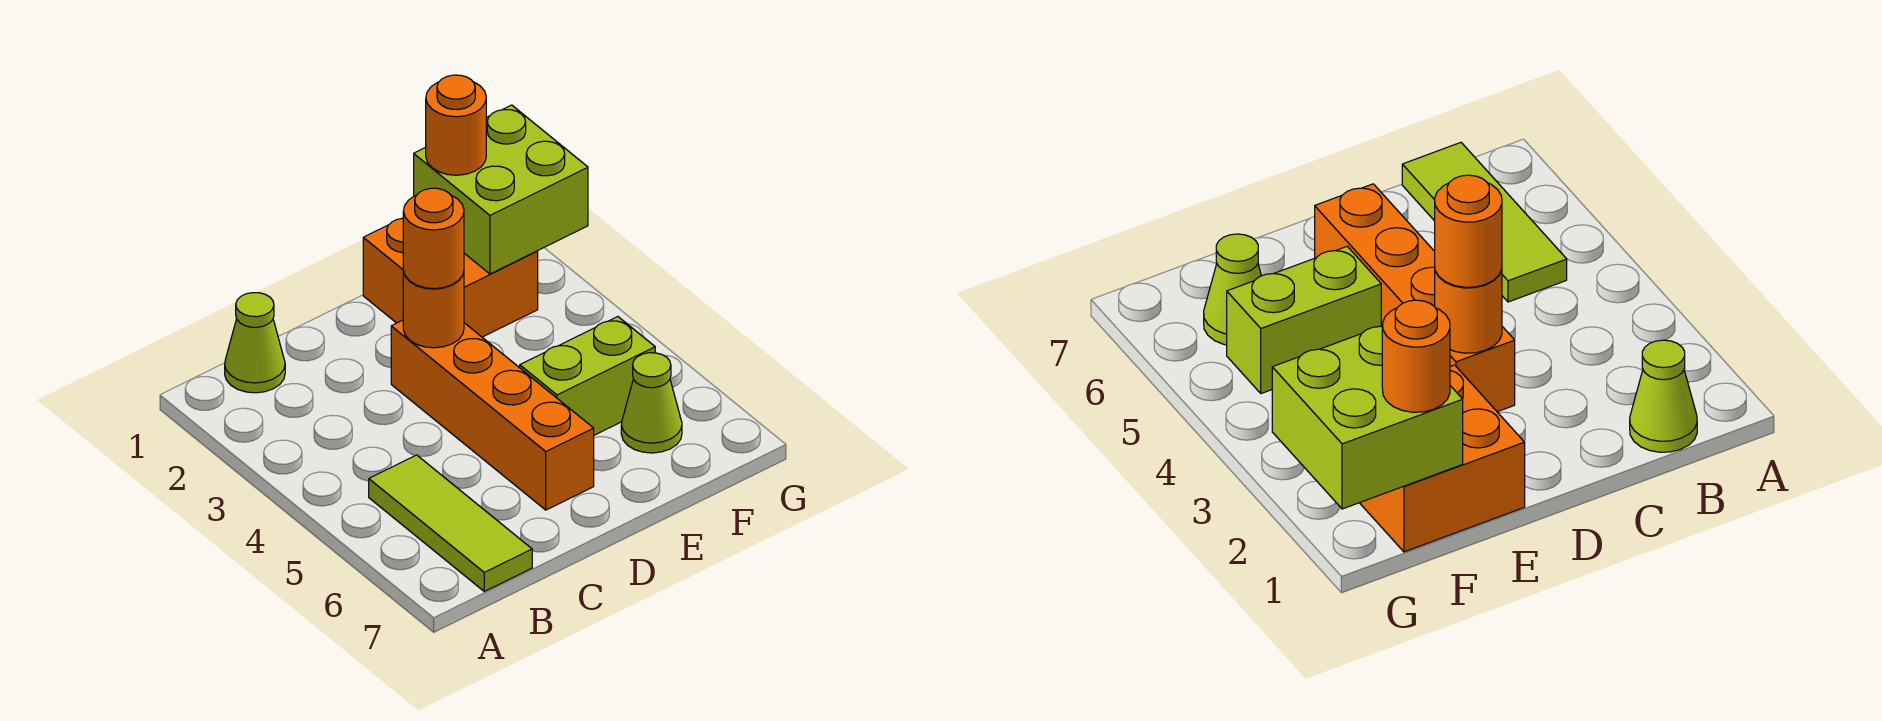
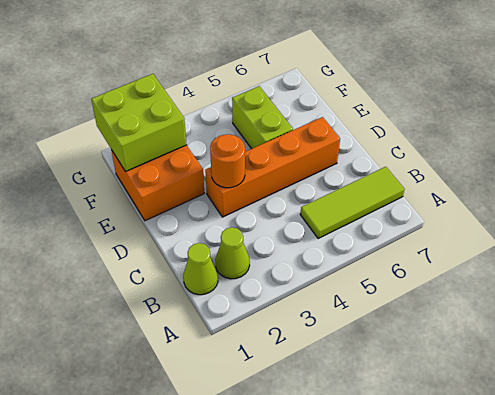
orange 1x1 round brick [403,188,464,289] -> none
orange 1x1 round brick [426,75,486,175] -> none
lime 1x1 cone [621,353,682,453] -> lime 1x1 cone moved to [215,227,250,279]

